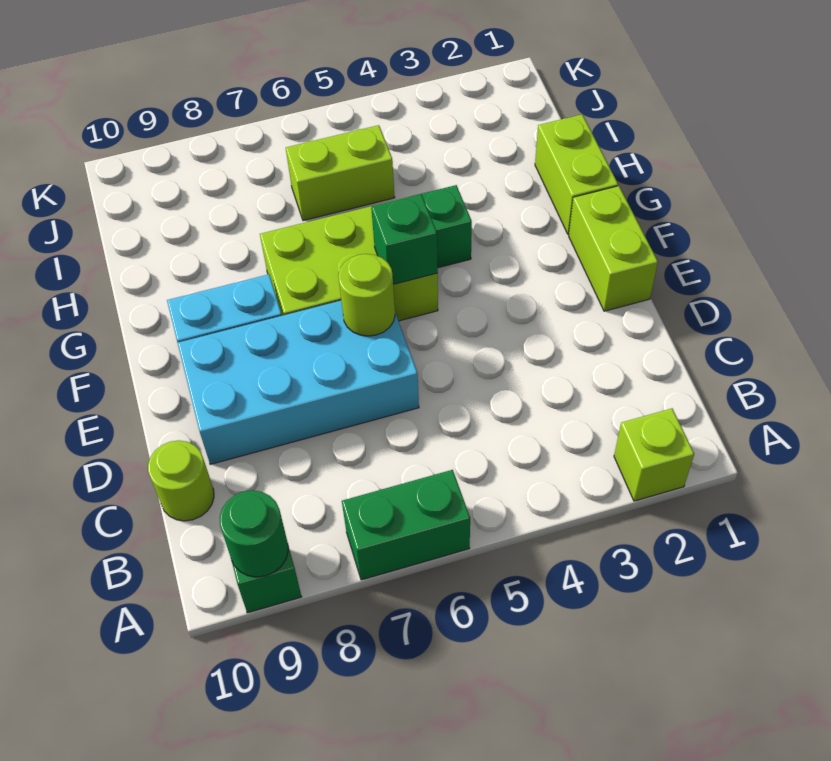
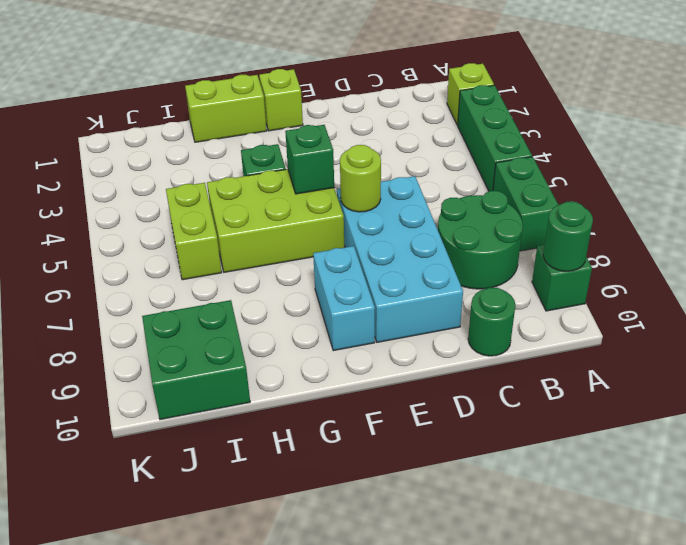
none -> green 1x3 brick [458,85,532,191]
none -> green 2x2 round brick [438,191,523,289]
lime 1x1 round brick [148,441,214,521] -> green 1x1 round brick [468,287,515,356]
lime 1x2 brick [569,186,658,311] -> lime 1x1 brick [259,69,303,131]
lime 2x3 brick [260,203,438,321] -> lime 2x3 brick turned to [207,169,344,272]
none -> green 2x2 brick [142,300,250,420]

